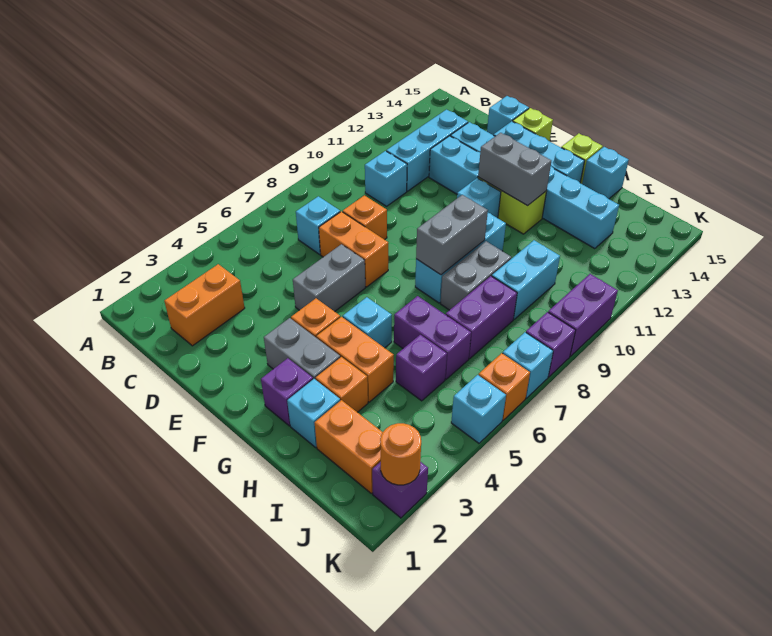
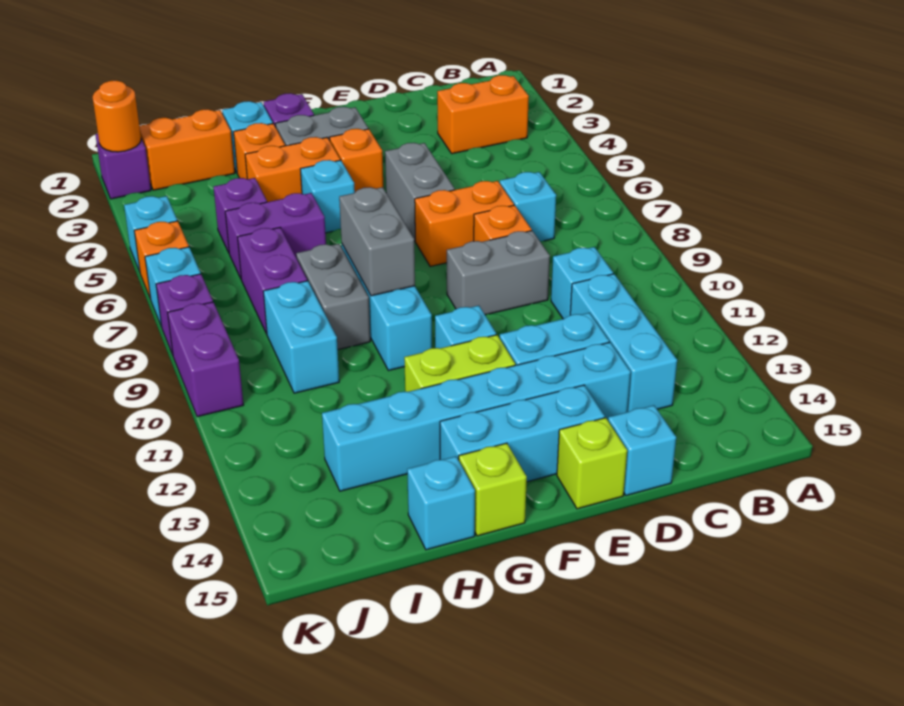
orange 1x2 brick [164,264,245,346] -> orange 1x2 brick turned to [437,75,529,154]
grey 1x2 brick [478,133,551,206] -> grey 1x2 brick moved to [447,231,550,315]

